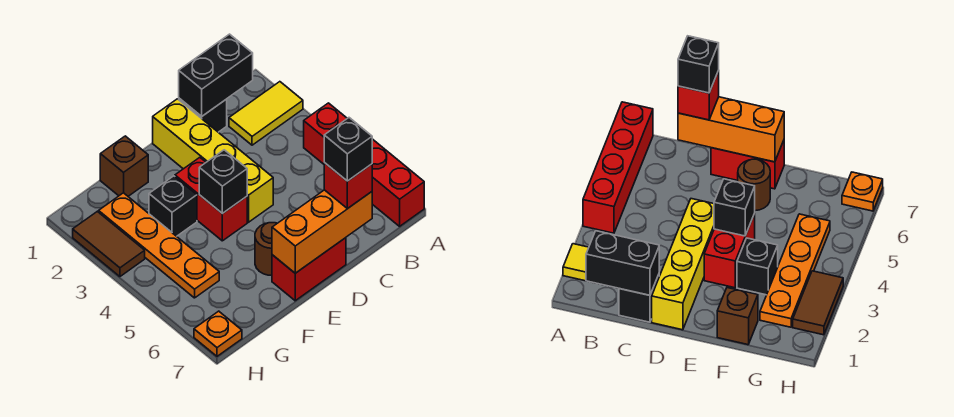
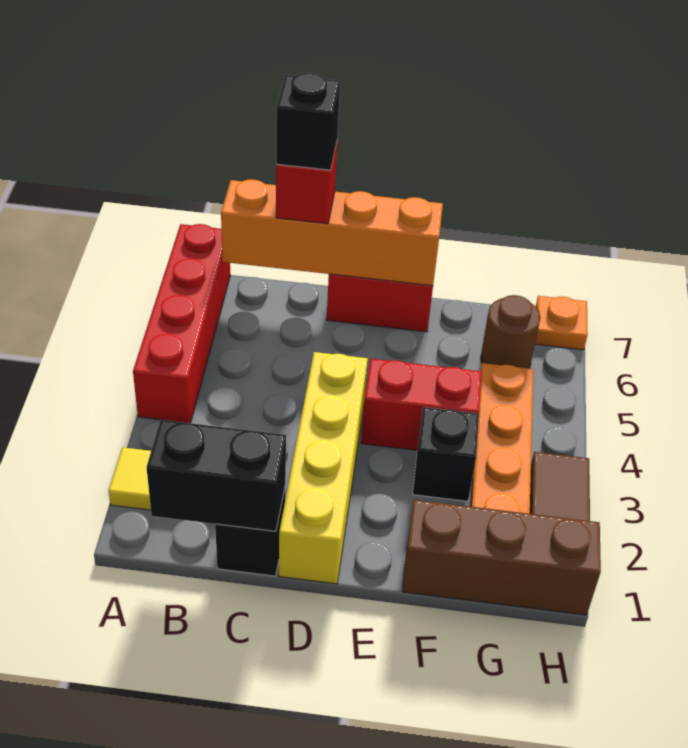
orange 1x3 brick [272,190,372,273] -> orange 1x4 brick [221,179,443,286]
red 1x2 brick [175,157,247,241] -> red 1x2 brick turned to [361,359,482,450]
black 1x1 brick [199,150,247,214] -> none
brown 1x1 round brick [255,223,277,275] -> brown 1x1 round brick moved to [481,295,541,368]
brown 1x1 brick [100,136,148,196] -> brown 1x3 brick [402,500,601,615]

